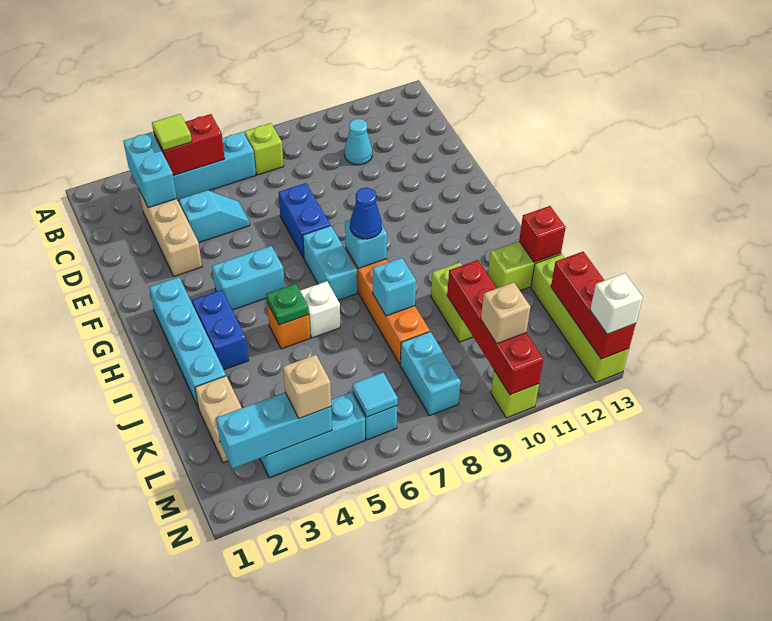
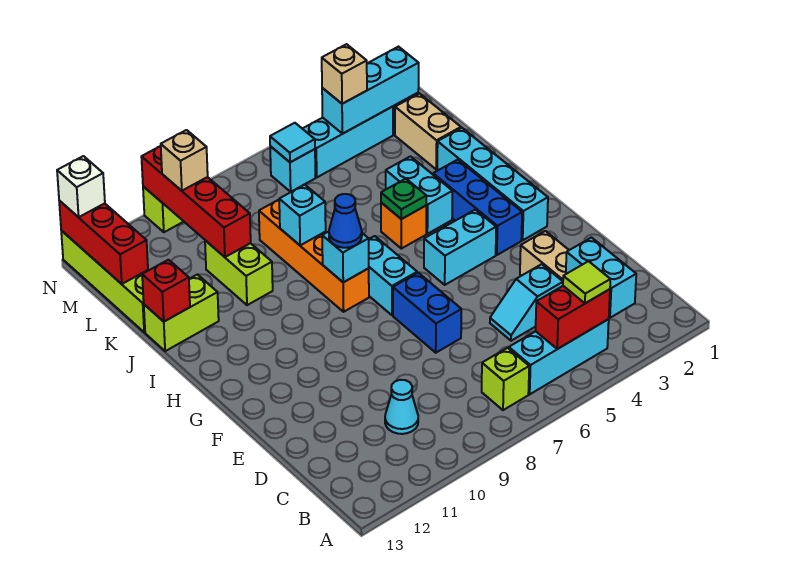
blue 1x2 brick [192,290,249,370] -> blue 1x3 brick [433,160,522,255]
white 1x1 brick [300,281,340,338] -> none
cyan 1x2 brick [400,332,461,416] -> cyan 1x2 brick moved to [386,156,452,234]

